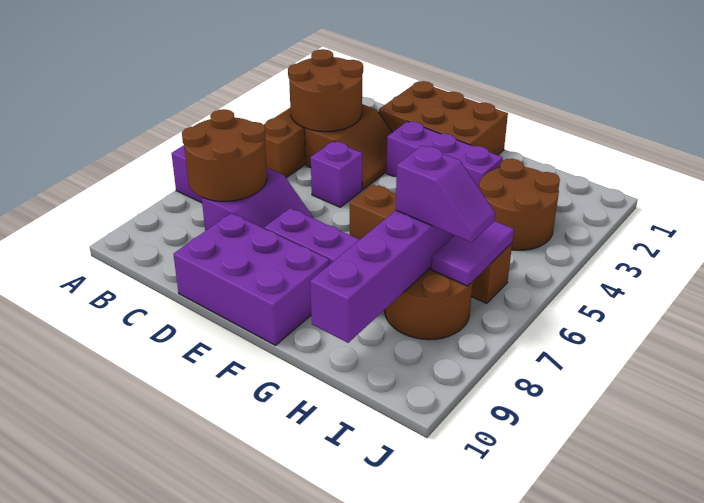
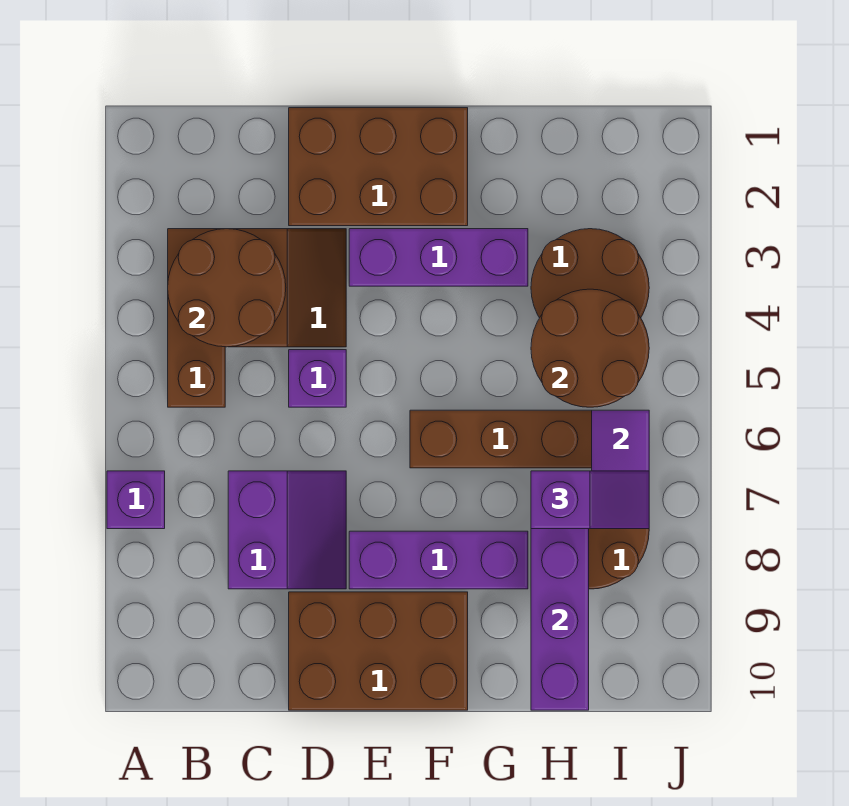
brown 2x2 round brick [182,109,267,201] -> brown 2x2 round brick moved to [531,289,649,407]
purple 2x3 brick [173,213,329,345] -> brown 2x3 brick [289,592,468,710]

